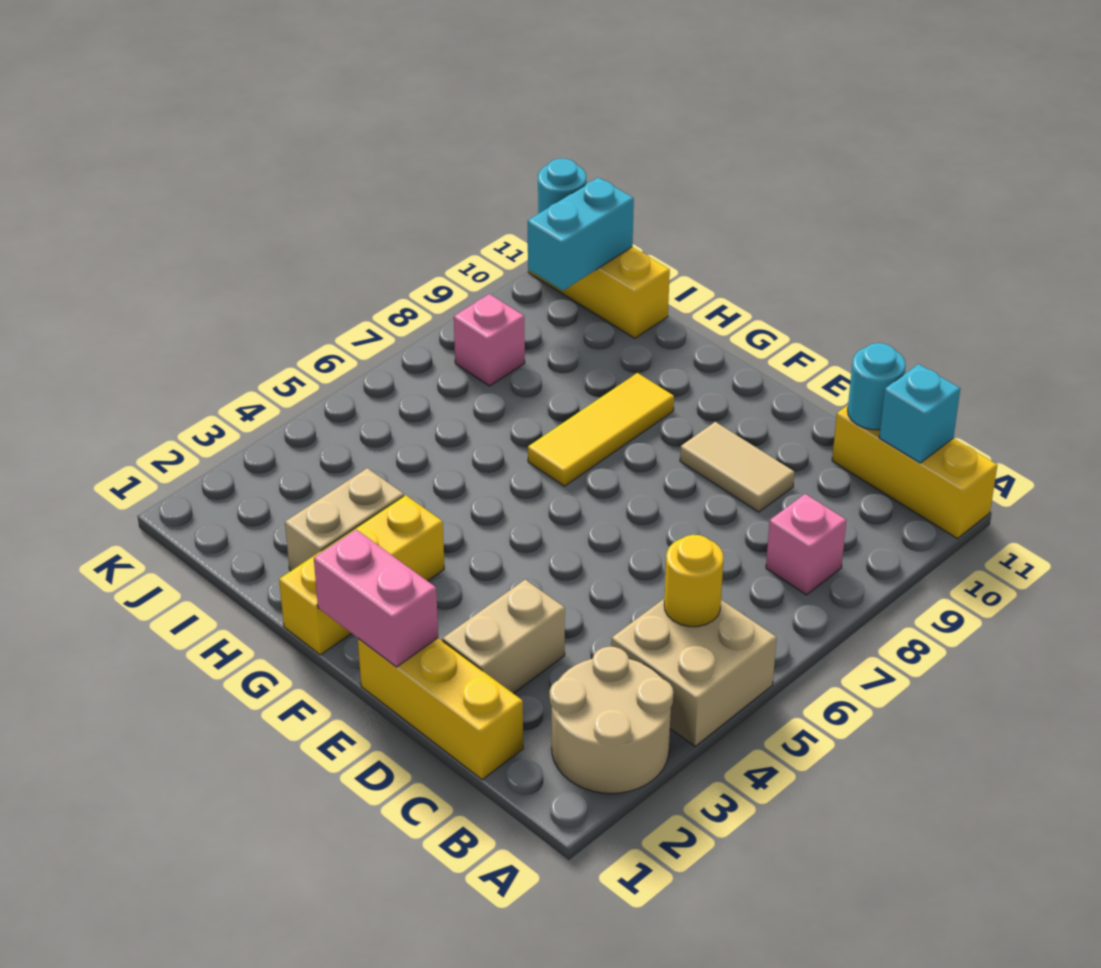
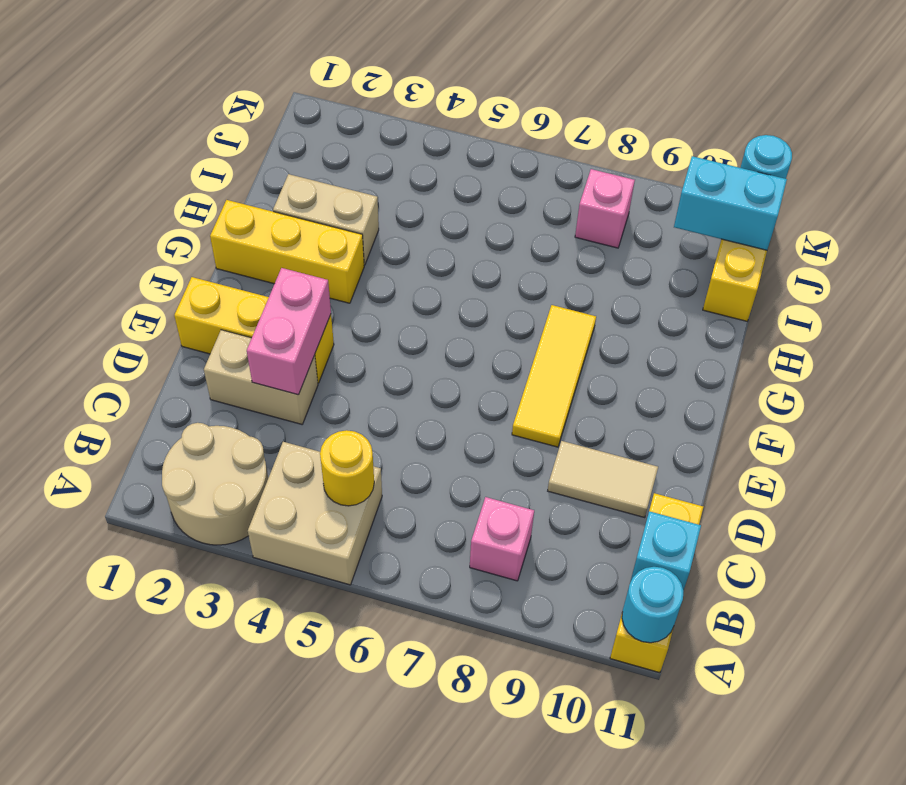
yellow 1x3 brick [358,638,523,780] -> yellow 1x3 brick turned to [174,277,334,383]
cyan 1x1 round brick [848,343,906,430] -> cyan 1x1 round brick moved to [622,567,683,643]
tan 1x2 tile [680,422,794,512] -> tan 1x2 tile turned to [548,441,658,518]
pink 1x2 brick [314,530,438,667] -> pink 1x2 brick moved to [247,268,331,395]
yellow 1x3 tile [528,373,674,486] -> yellow 1x3 tile turned to [512,305,596,447]

